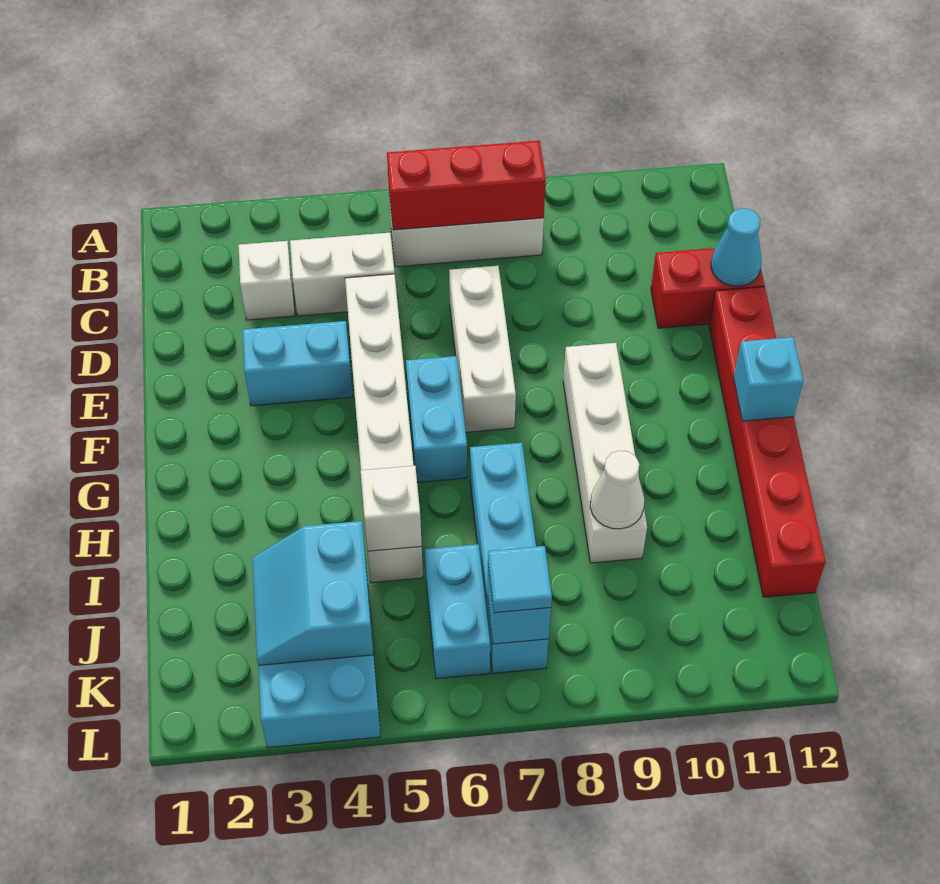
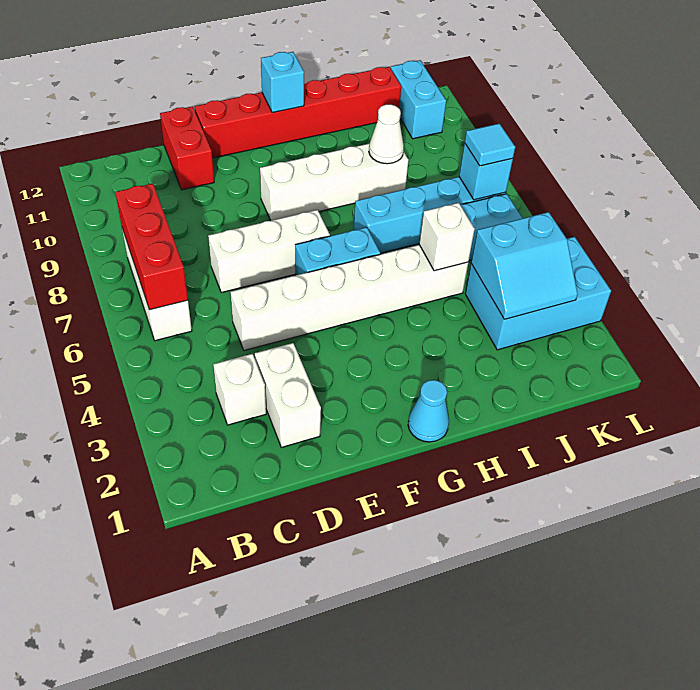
white 1x2 brick [290,233,395,316] -> white 1x2 brick moved to [255,343,321,447]
cyan 1x1 cone [711,208,762,286] -> cyan 1x1 cone moved to [408,380,449,442]
cyan 1x2 brick [242,321,353,406] -> cyan 1x2 brick moved to [391,61,446,139]

